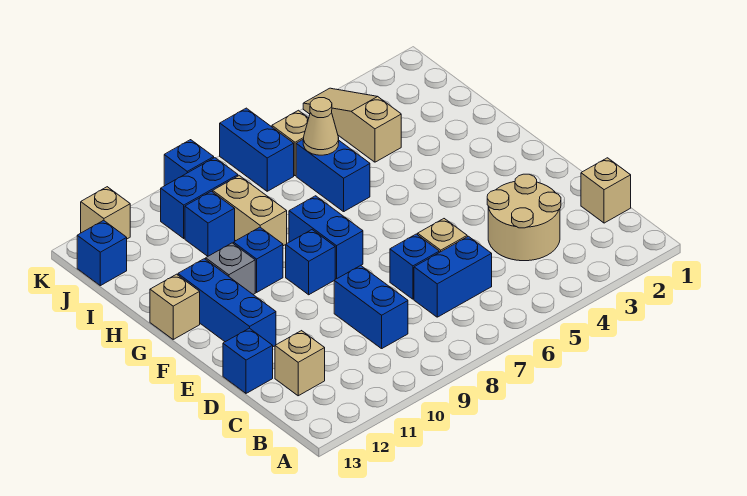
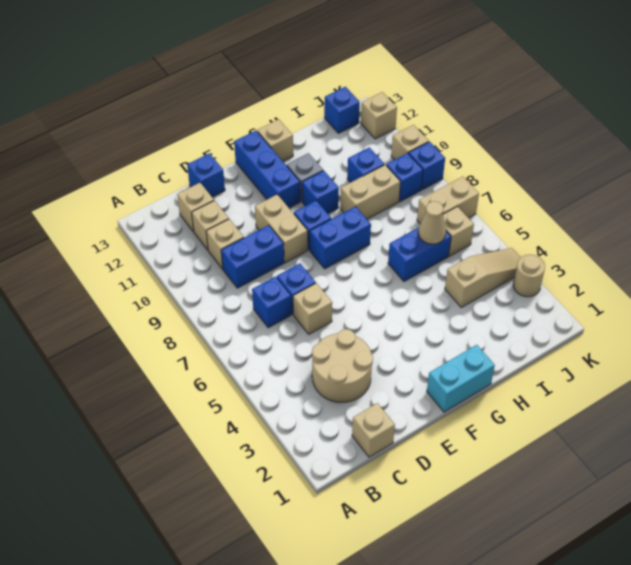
blue 1x2 brick [414,236,492,317] -> blue 1x1 brick [252,277,291,328]
none -> tan 1x1 brick [206,219,244,269]
none -> tan 1x1 brick [192,201,229,250]
none -> tan 1x2 brick [255,195,308,263]
blue 1x3 brick [178,259,276,347] -> blue 1x3 brick turned to [234,131,300,208]
none -> cyan 1x2 brick [427,345,495,412]
blue 1x2 brick [220,108,294,191] -> tan 1x2 brick [417,176,479,224]
blue 1x2 brick [161,158,238,238] -> blue 1x1 brick [386,153,423,202]
none -> tan 1x1 round brick [513,254,545,297]
none -> tan 1x1 brick [391,125,429,160]

